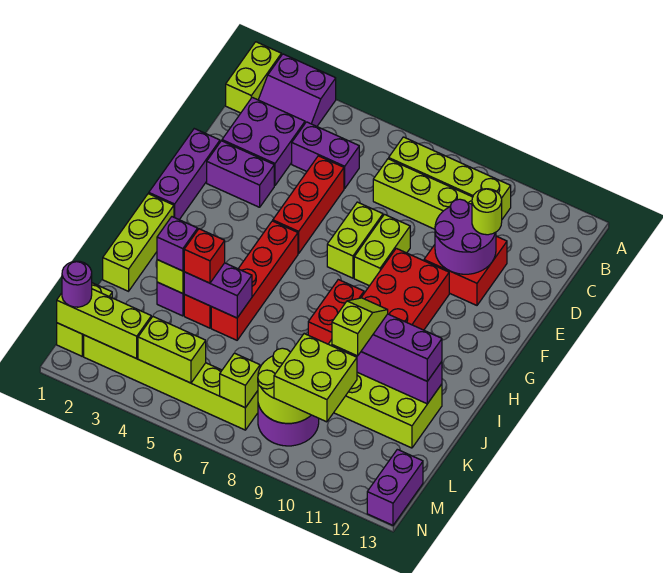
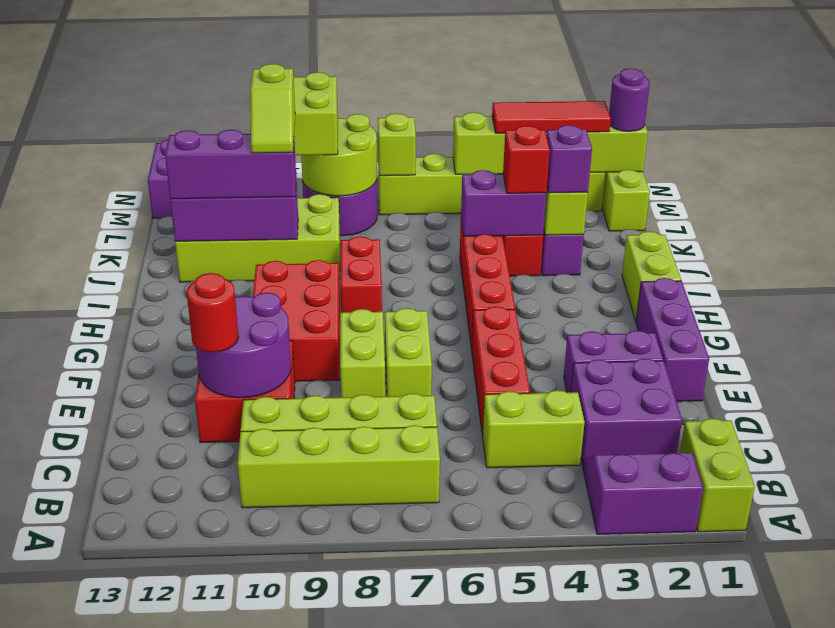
purple 1x2 brick [292,122,359,188] -> lime 1x2 brick [483,390,585,468]
lime 1x1 round brick [472,189,502,235] -> red 1x1 round brick [187,273,239,352]
lime 1x3 brick [103,194,174,291] -> lime 1x2 brick [622,231,681,321]
none -> red 1x3 tile [492,101,611,133]

